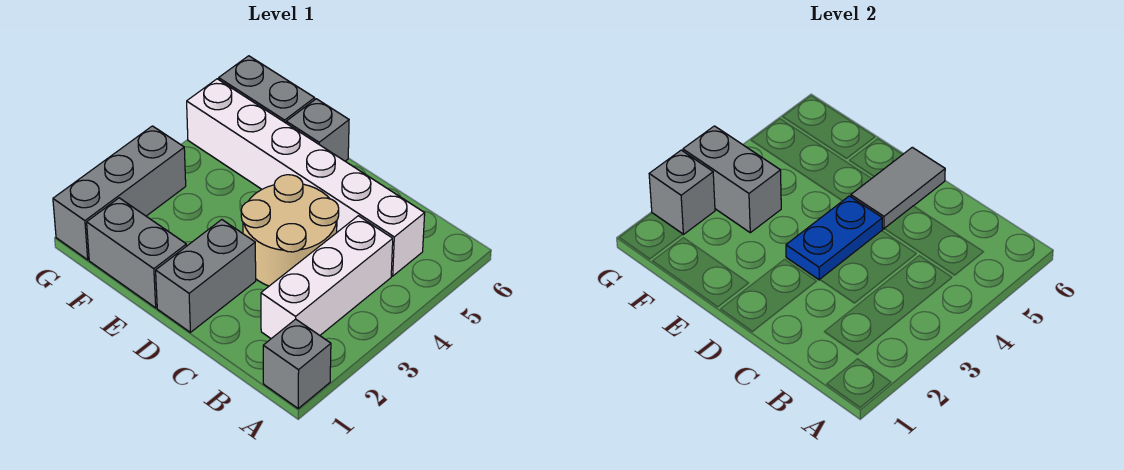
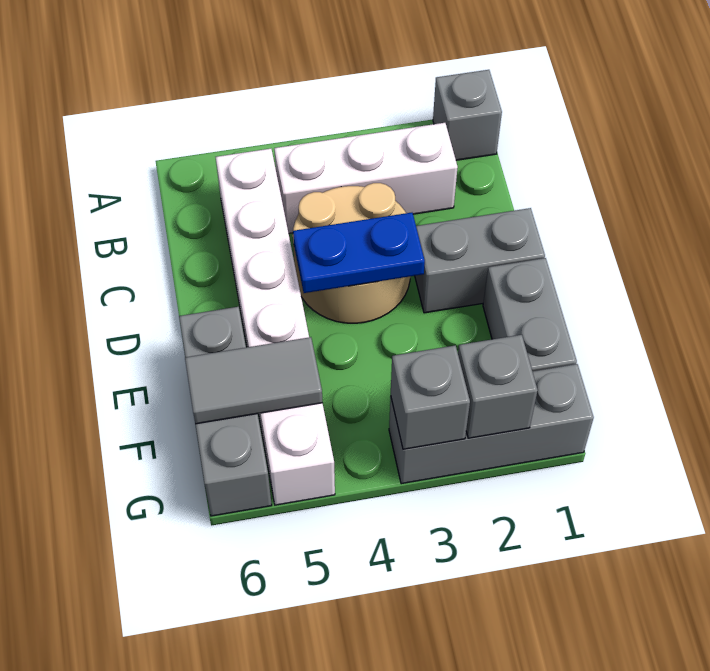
grey 1x2 tile [851,147,945,229] -> grey 1x2 tile moved to [185,337,323,424]
grey 1x2 brick [683,126,781,233] -> grey 1x1 brick [391,345,470,449]

